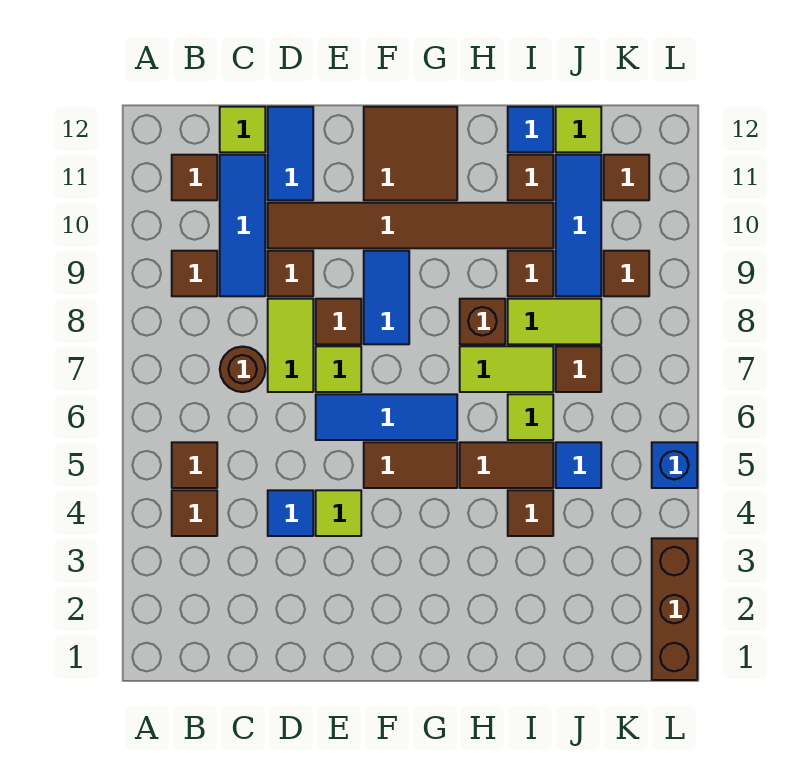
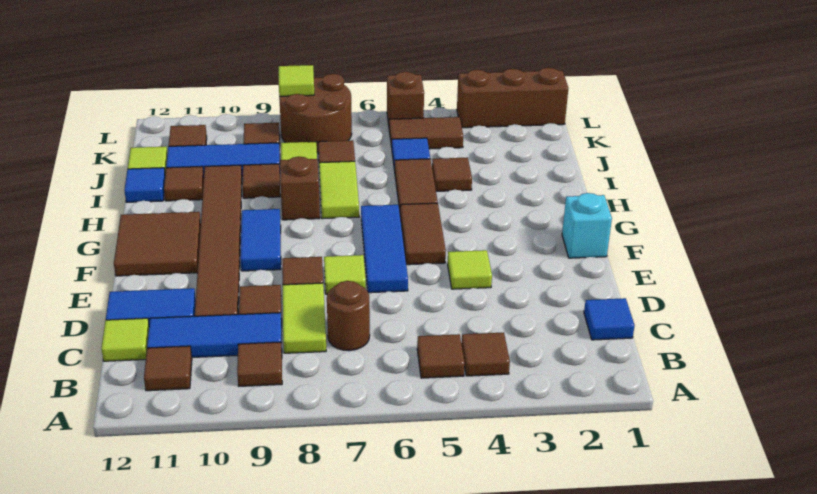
blue 1x1 tile [268,490,313,536] -> blue 1x1 tile moved to [584,298,635,340]
lime 1x2 tile [268,299,313,392] -> lime 1x2 tile turned to [283,283,326,353]
none -> cyan 1x1 brick [562,193,612,258]
blue 1x2 tile [364,251,409,344] -> blue 1x2 tile turned to [240,209,281,271]
lime 1x1 tile [508,394,553,440] -> lime 1x1 tile moved to [279,65,314,96]
none -> brown 1x2 tile [389,117,463,149]
none -> brown 2x2 round brick [279,74,352,153]
blue 1x1 brick [652,442,697,488] -> brown 1x1 brick [387,72,424,124]

